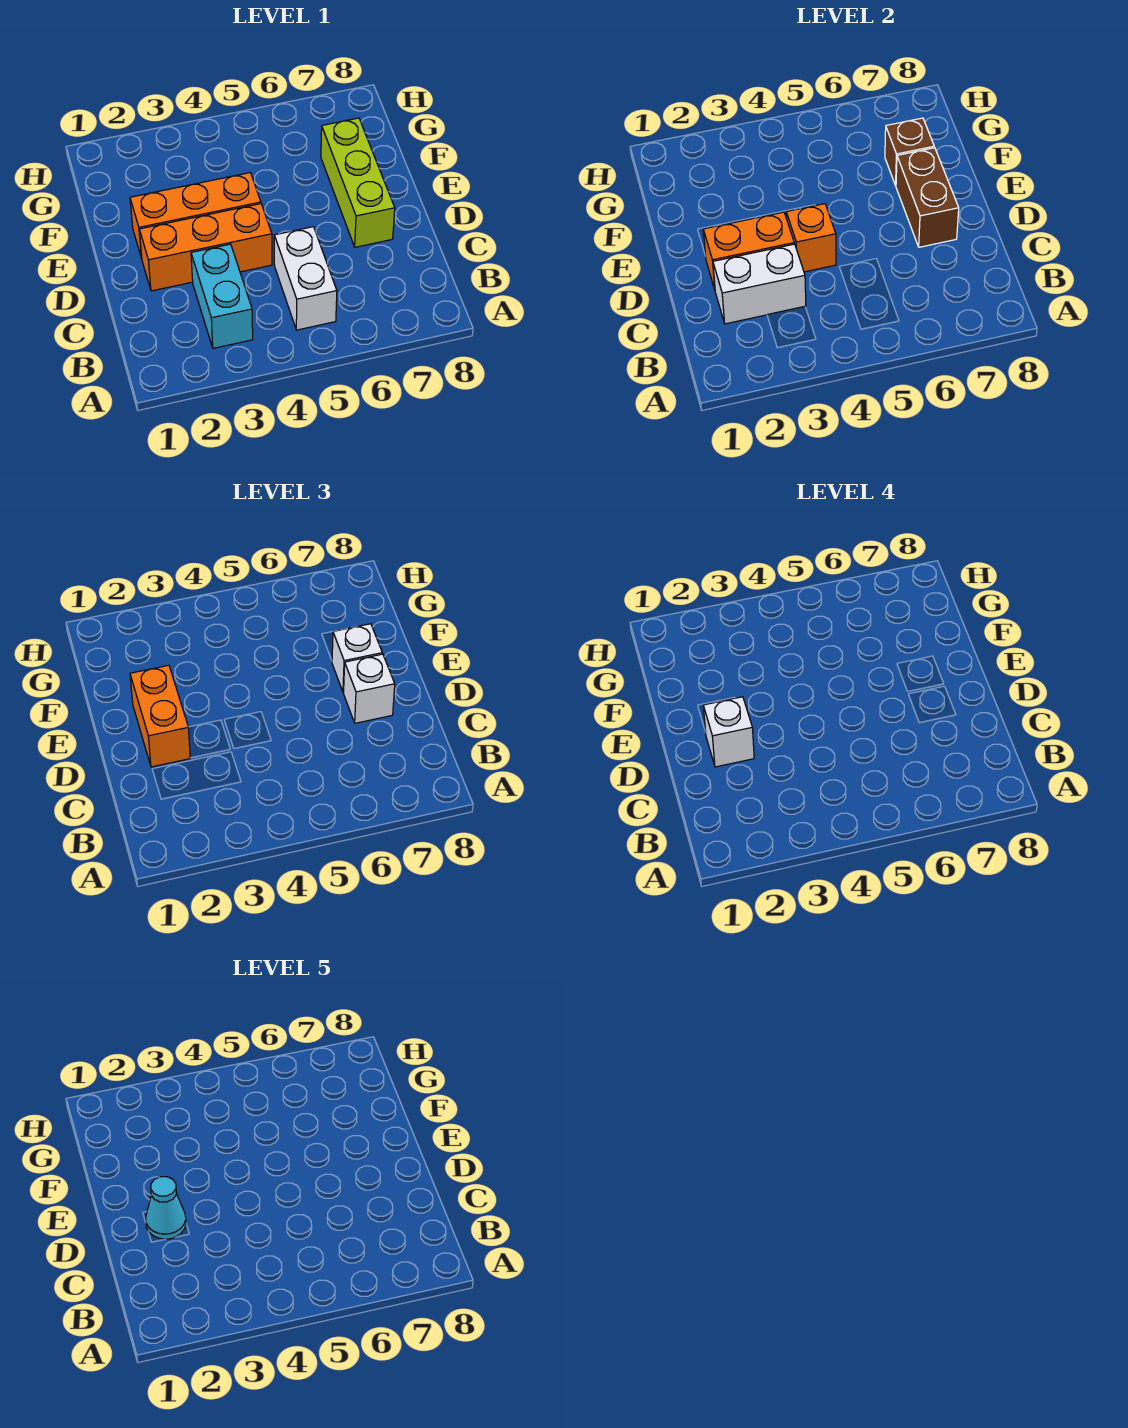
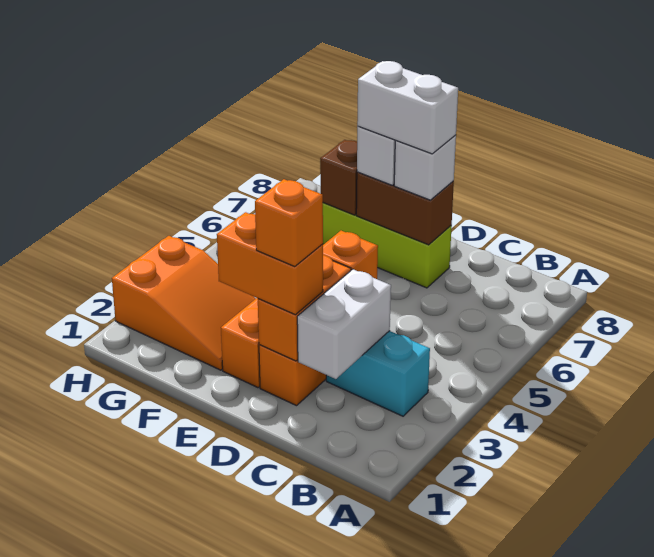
white 1x2 brick [274,227,337,330] -> white 1x2 brick moved to [357,61,458,154]
white 1x1 brick [703,697,754,767] -> orange 1x1 brick [255,179,323,267]
cyan 1x1 cone [146,1177,186,1239] -> none
none -> orange 2x3 slope [112,236,256,370]

